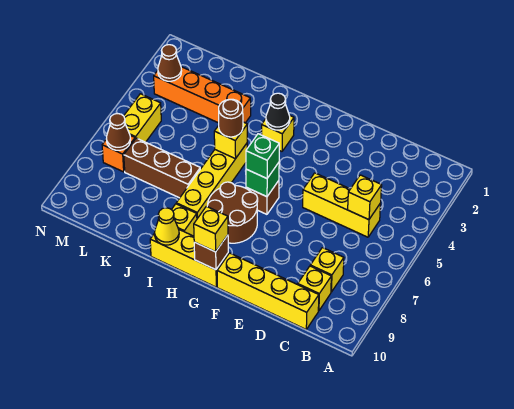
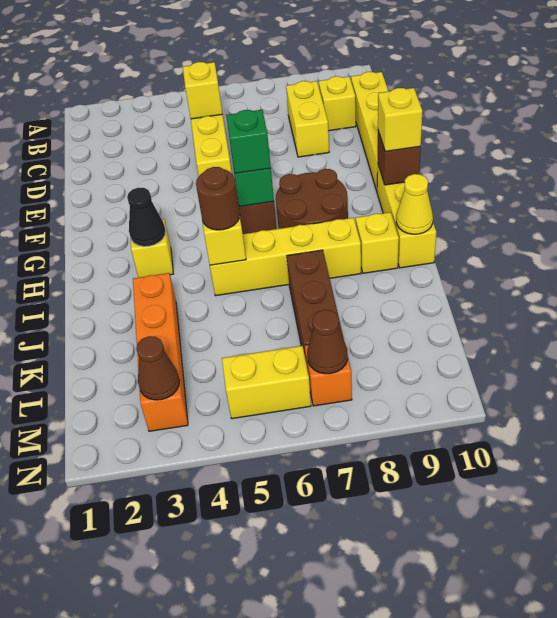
yellow 1x1 brick [310,248,344,292] -> yellow 1x2 brick [286,81,329,157]

